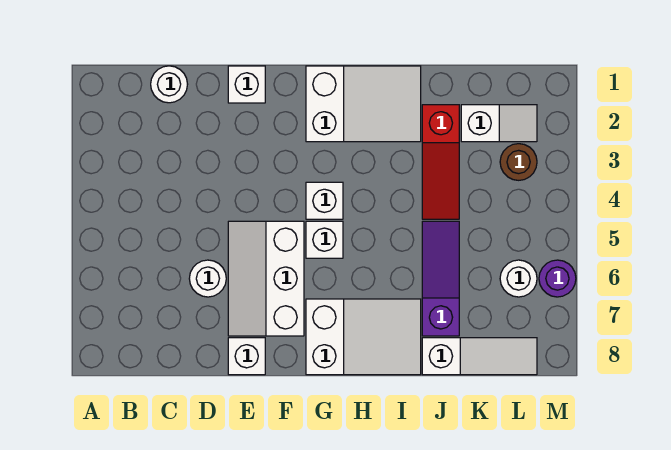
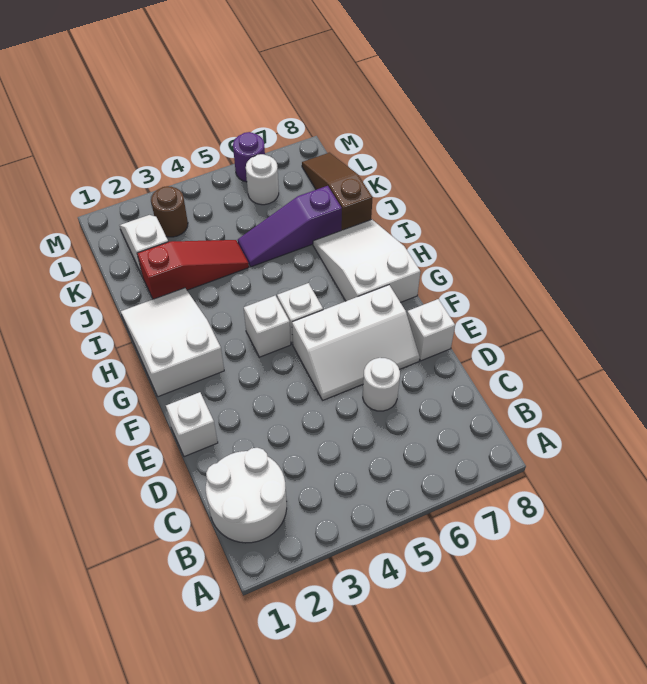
white 1x1 round brick [151,66,188,103] -> white 2x2 round brick [206,448,287,543]
white 1x3 slope [422,338,537,375] -> brown 1x3 slope [302,153,373,230]

